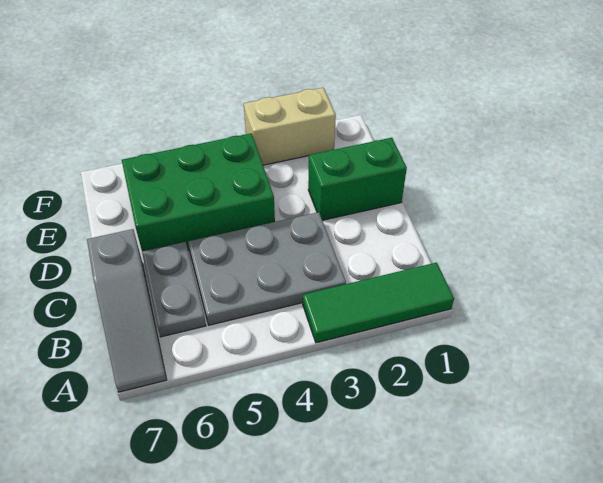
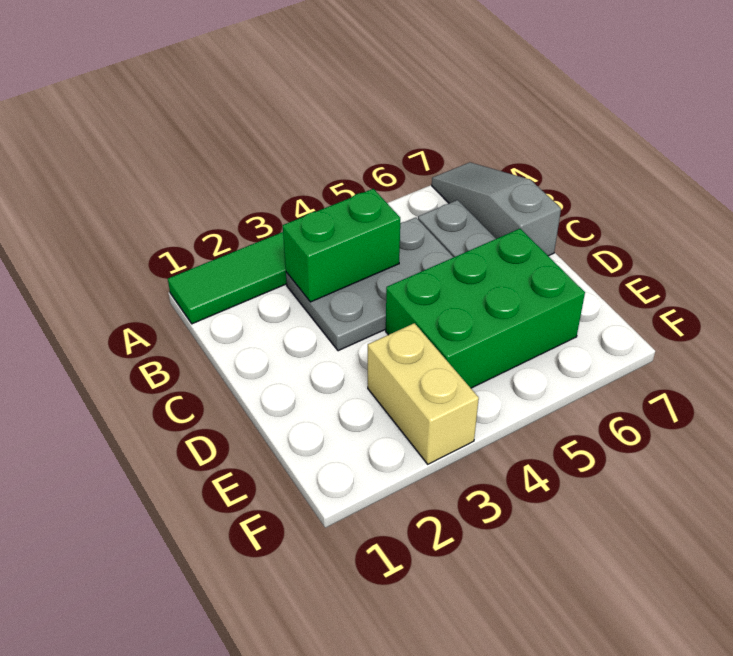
green 1x2 brick [308,138,407,220] -> green 1x2 brick moved to [283,189,400,302]
tan 1x2 brick [244,88,336,165] -> tan 1x2 brick turned to [368,323,479,464]

